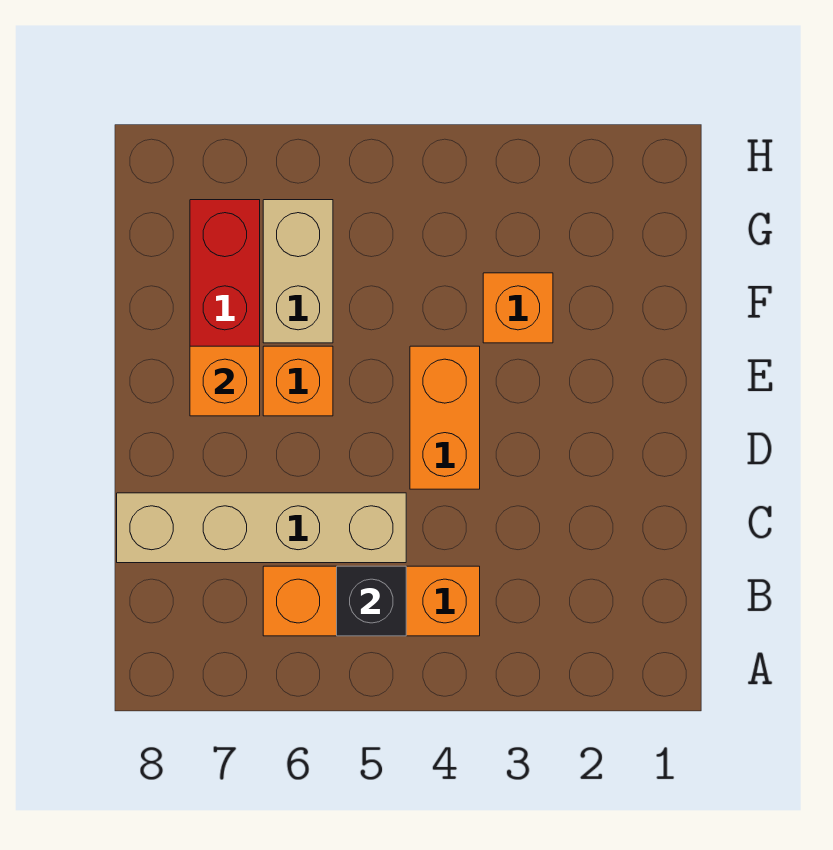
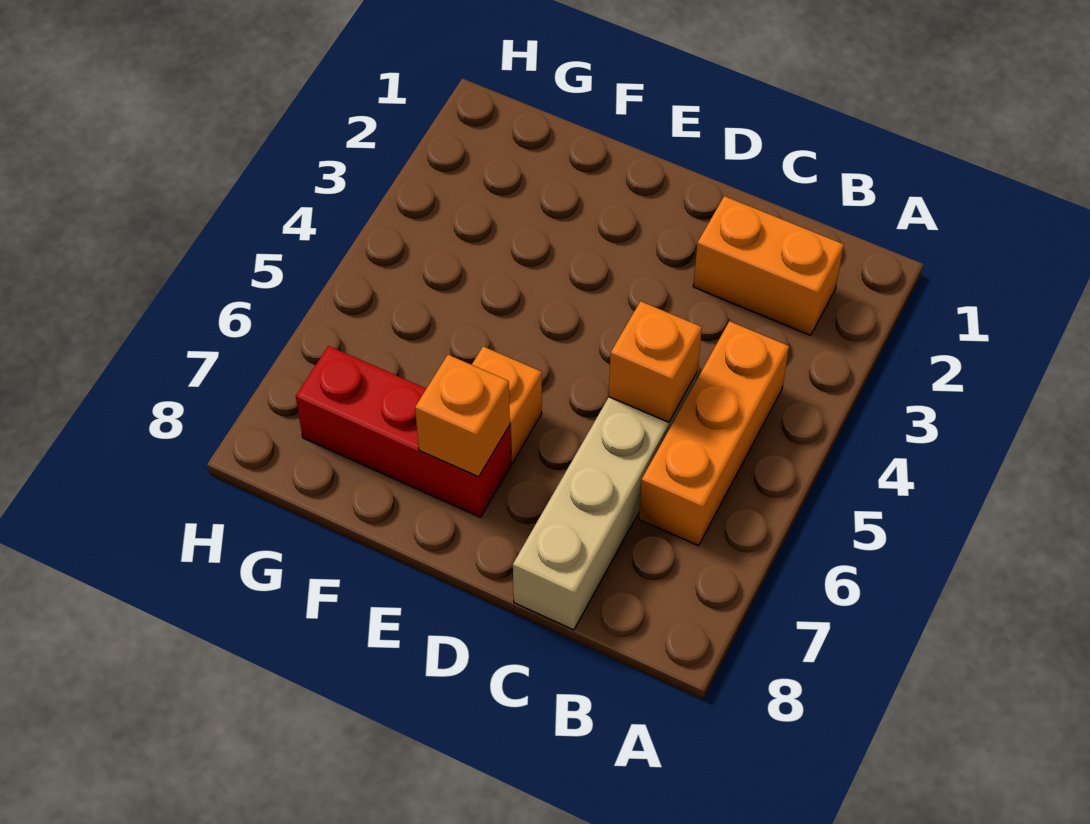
black 1x1 brick [337,566,406,636] -> none
orange 1x2 brick [410,346,480,489] -> orange 1x2 brick moved to [693,196,844,335]
orange 1x1 brick [483,273,553,343] -> orange 1x1 brick moved to [609,301,702,422]
tan 1x2 brick [263,200,333,343] -> none

